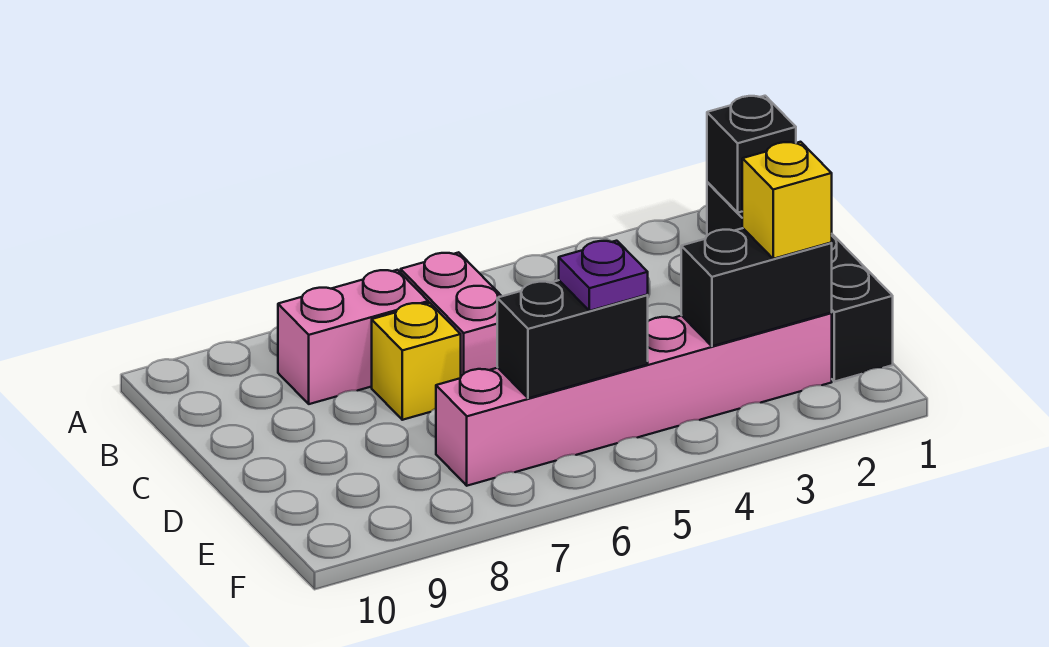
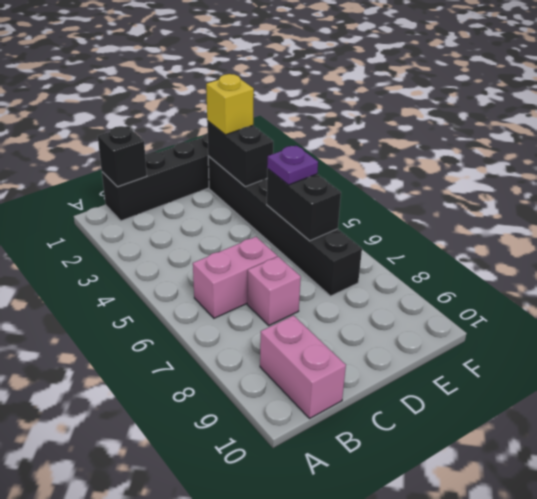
pink 1x2 brick [278,270,428,404] -> pink 1x2 brick moved to [260,316,346,418]
yellow 1x1 brick [372,303,461,420] -> pink 1x1 brick [247,257,301,325]
pink 1x6 brick [436,313,832,486] -> black 1x6 brick [208,156,362,296]

